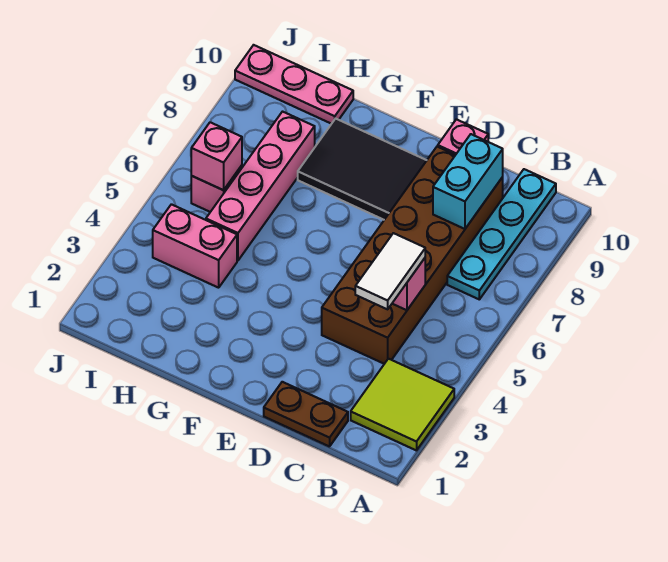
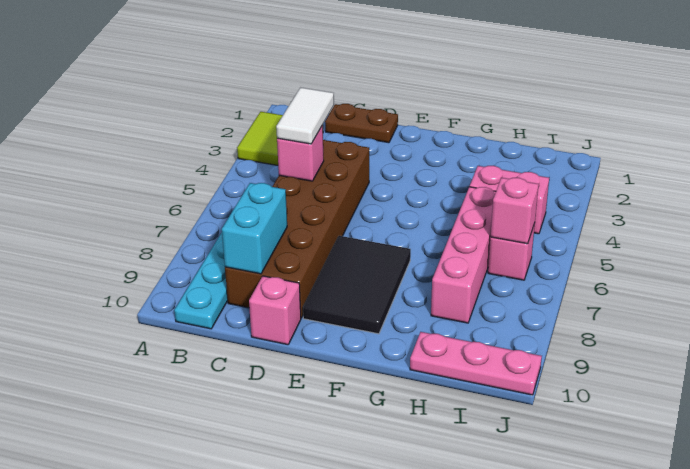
black 2x3 tile [298,119,427,220] -> black 2x3 tile turned to [303,236,411,334]

